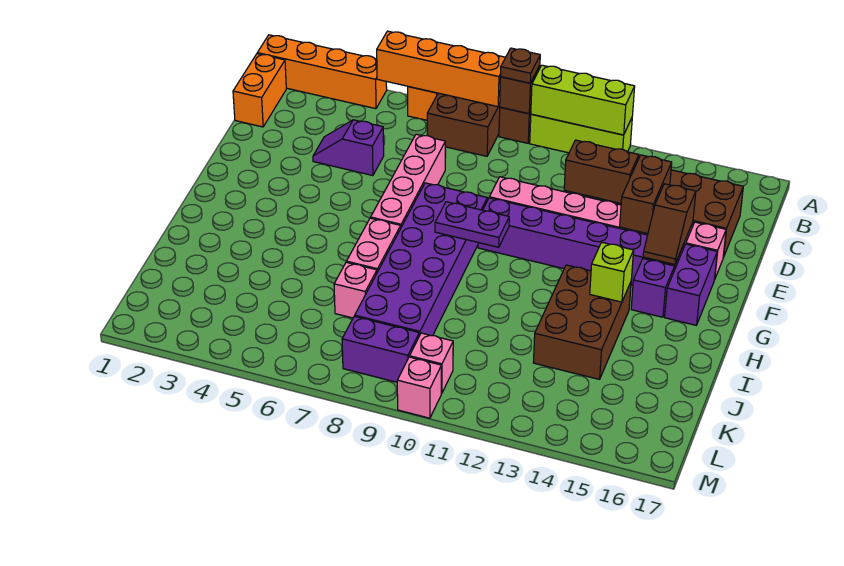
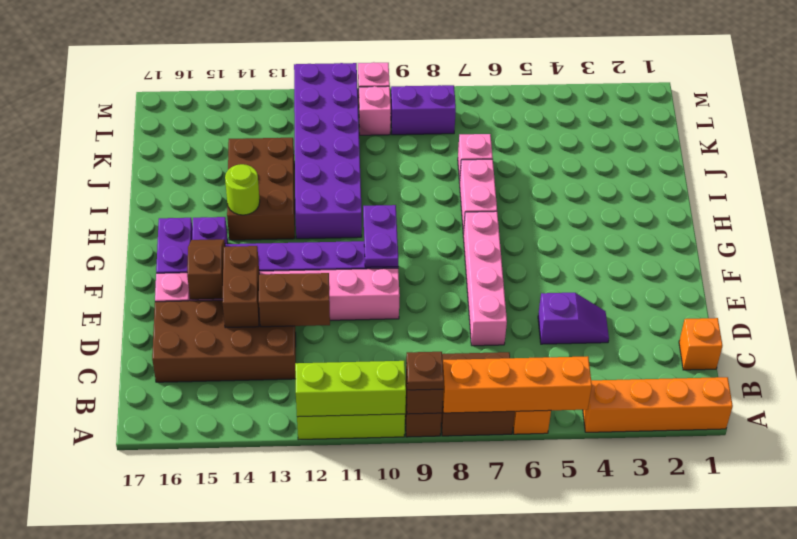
orange 1x2 brick [233,54,286,127] -> orange 1x1 brick [679,318,723,370]
purple 2x6 brick [355,183,487,336] -> purple 2x6 brick moved to [294,63,362,239]
purple 1x2 plate [435,202,509,247] -> purple 1x2 plate turned to [363,205,398,267]
lime 1x1 brick [590,242,634,302] -> lime 1x1 round brick [225,164,260,215]

